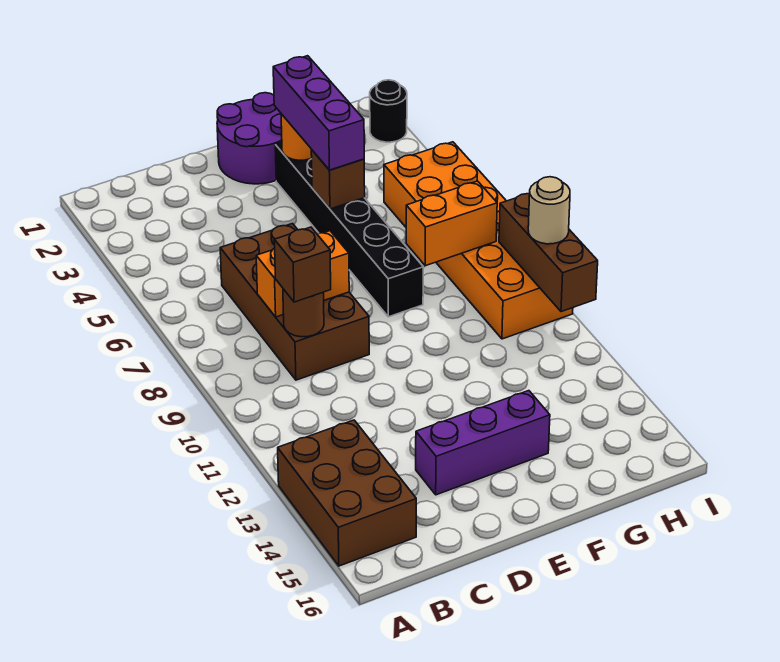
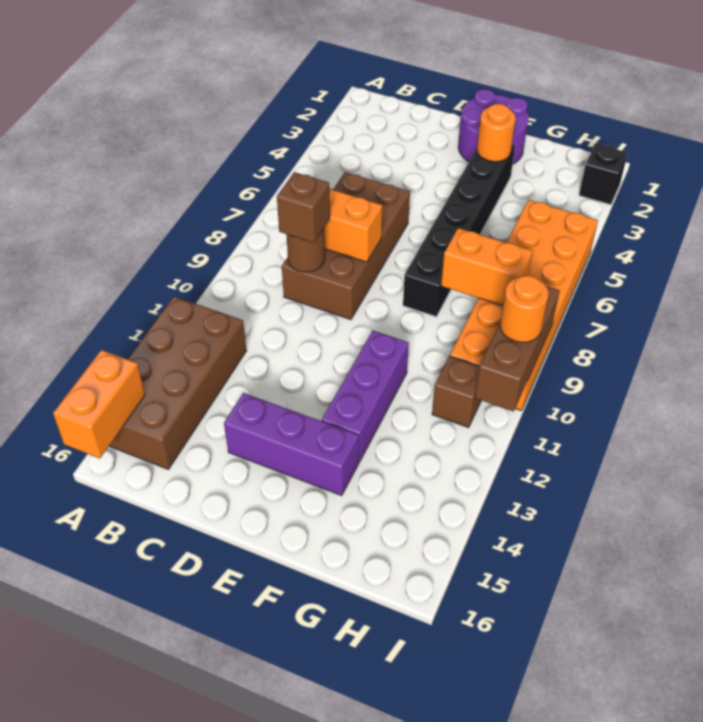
brown 2x3 brick [278,420,416,566] -> brown 2x4 brick [109,296,246,469]
none -> orange 1x2 brick [53,350,145,459]
purple 1x3 brick [273,56,364,170] -> purple 1x3 brick moved to [322,331,409,462]
brown 1x1 brick [311,150,365,209] -> brown 1x1 brick moved to [432,356,481,428]
black 1x1 round brick [370,80,407,142] -> black 1x1 brick [579,144,628,205]
tan 1x1 round brick [528,177,570,244] -> orange 1x1 round brick [500,276,549,342]

